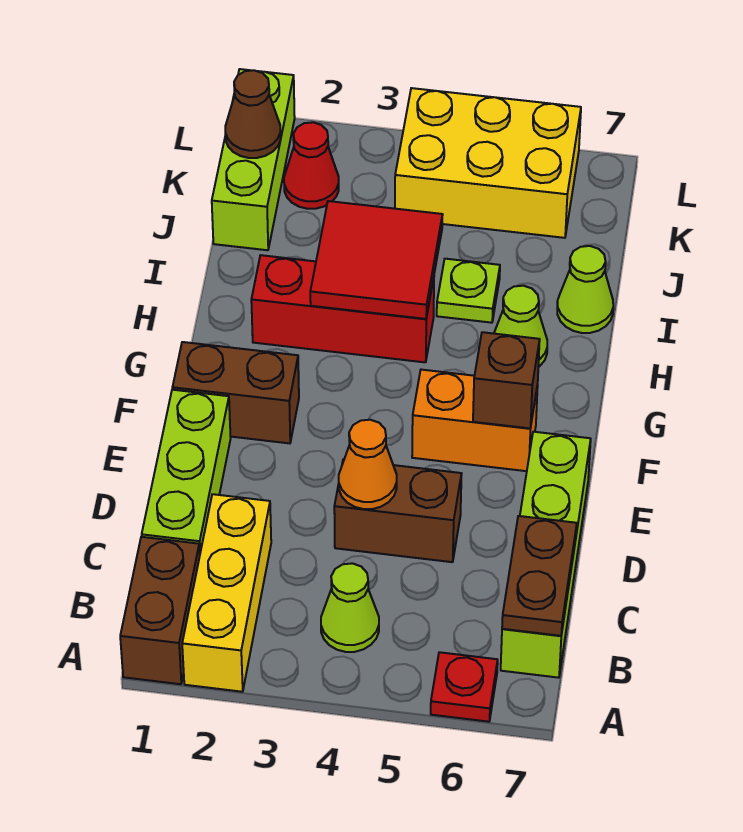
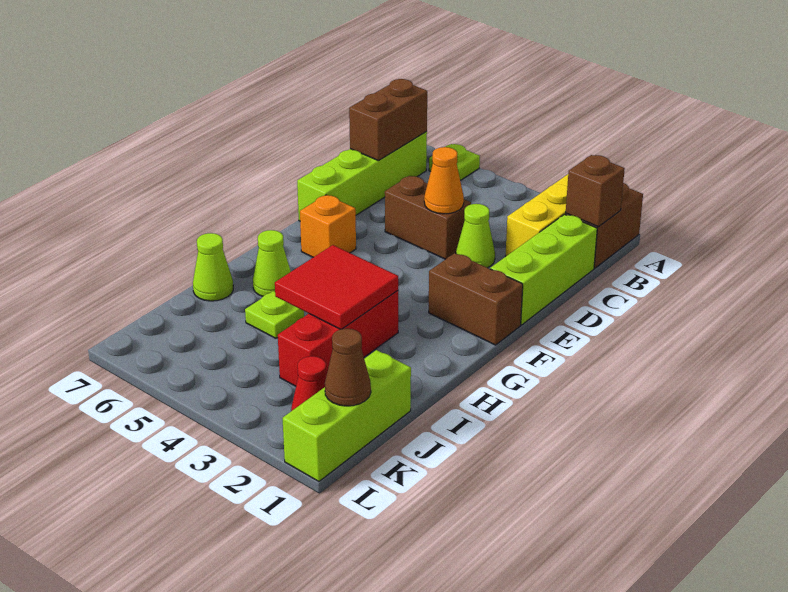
red 1x1 plate [431,652,498,722] -> lime 1x1 plate [429,144,480,181]
lime 1x1 cone [321,563,379,652] -> lime 1x1 cone moved to [456,204,495,268]
brown 1x2 plate [502,516,577,636] -> brown 1x2 brick [349,79,427,161]
orange 1x2 brick [412,370,538,471] -> orange 1x1 brick [300,195,356,257]
brown 1x1 brick [473,332,540,429] -> brown 1x1 brick moved to [566,155,625,227]
red 1x3 brick [251,255,434,362] -> red 1x3 brick turned to [278,291,398,386]
yellow 2x3 brick [395,88,581,238] -> none

